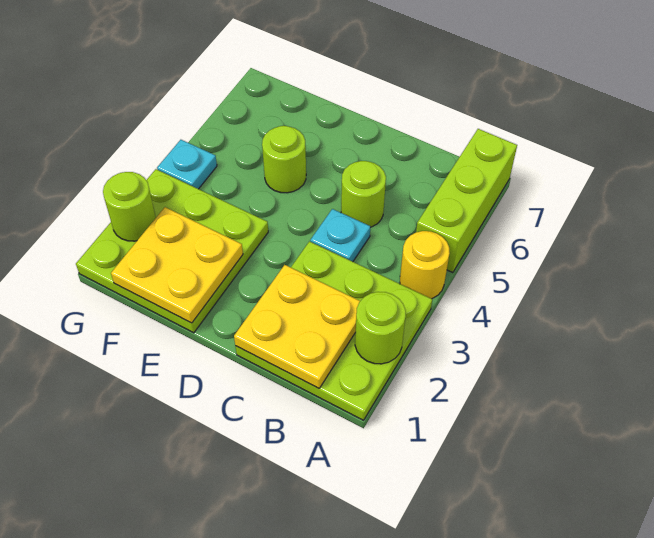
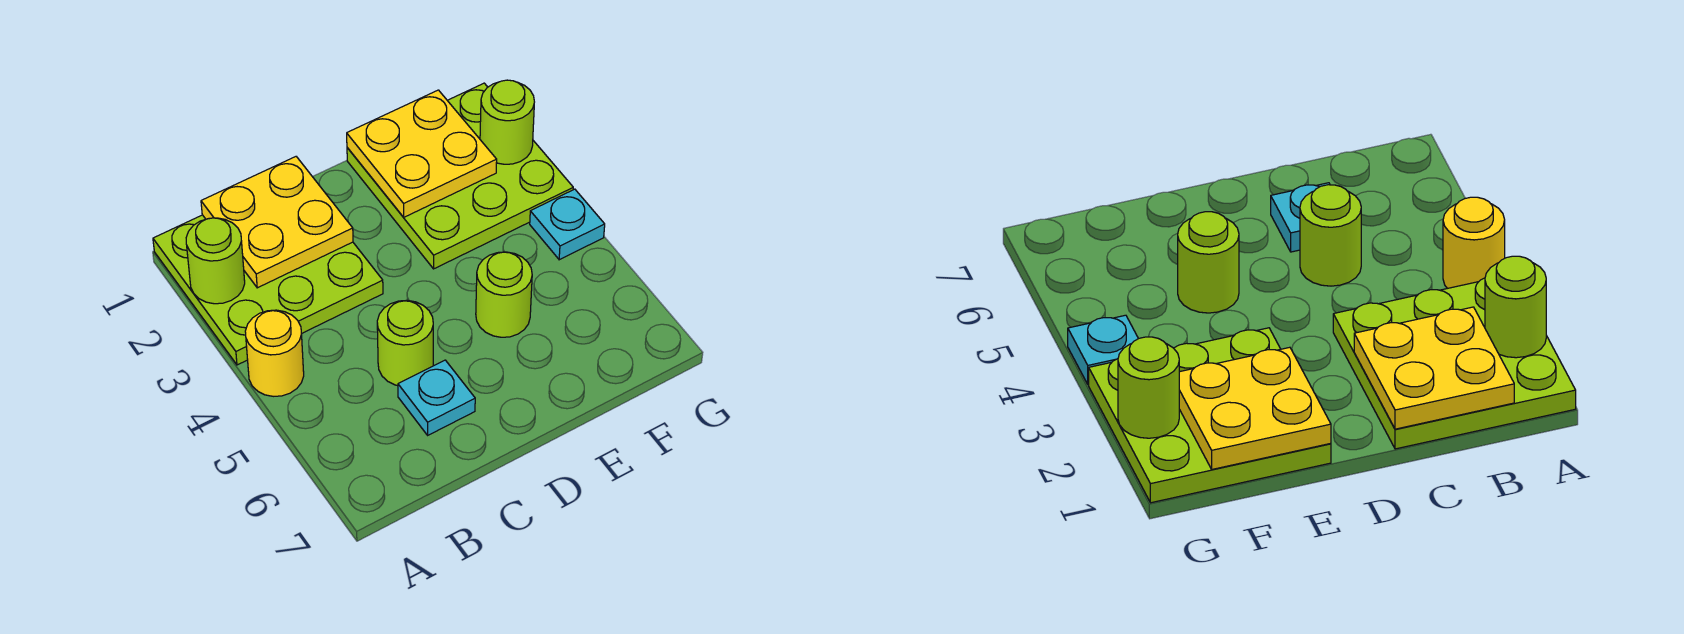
lime 1x3 brick [416,129,517,273] -> none
cyan 1x1 plate [310,209,370,262] -> cyan 1x1 plate moved to [398,360,475,435]

